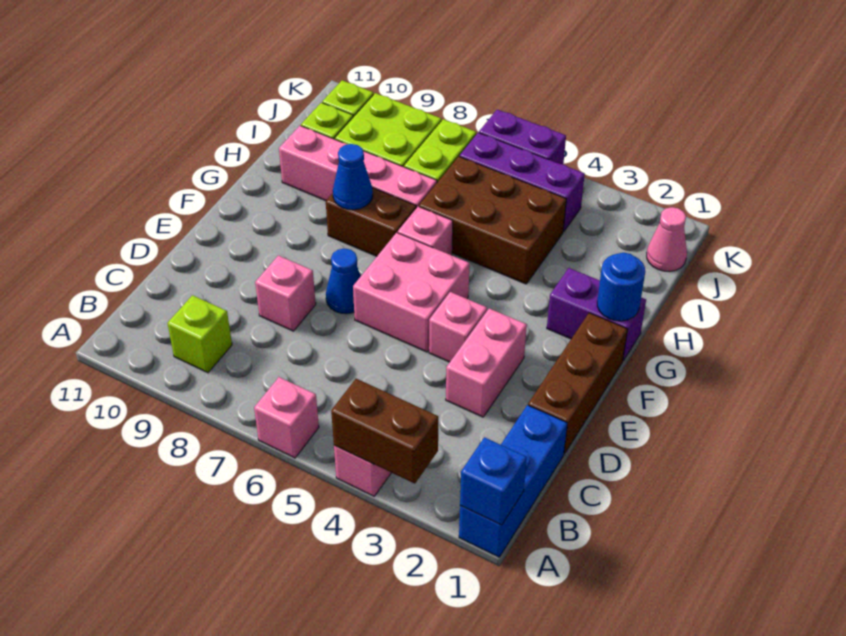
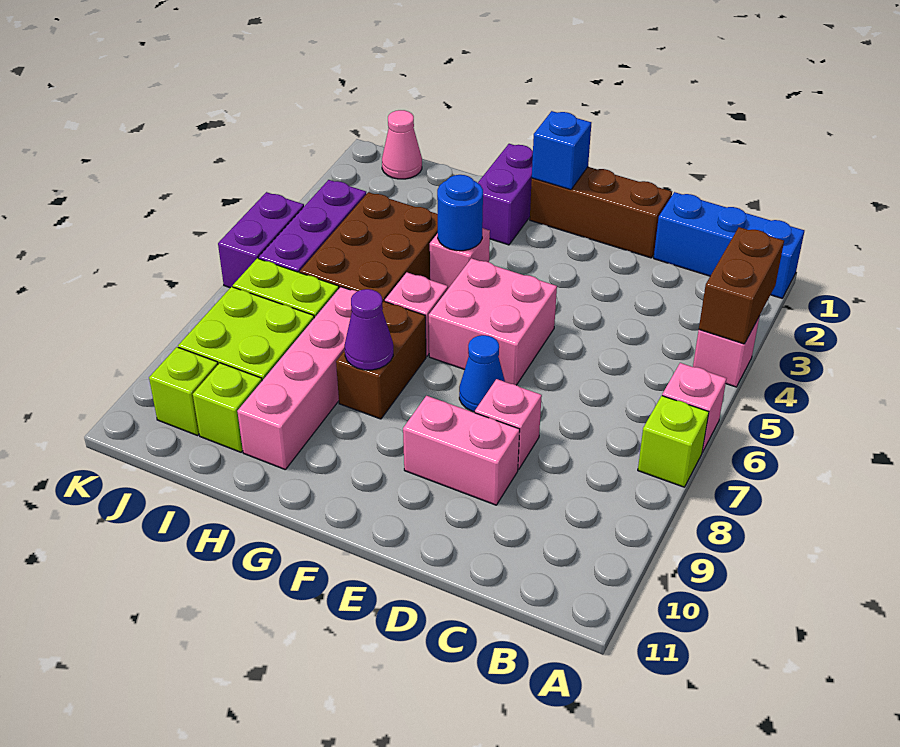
blue 1x1 brick [460,437,527,525] -> blue 1x1 brick moved to [532,111,591,190]
lime 1x1 brick [167,295,232,373] -> lime 1x1 brick moved to [638,396,709,487]
pink 1x2 brick [446,308,527,417] -> pink 1x2 brick moved to [403,396,520,505]
pink 1x1 brick [429,292,487,362] -> pink 1x1 brick moved to [430,228,490,288]
blue 1x1 round brick [597,253,645,321] -> blue 1x1 round brick moved to [437,175,483,251]
blue 1x1 cone [333,144,373,210] -> purple 1x1 cone [345,289,393,370]

